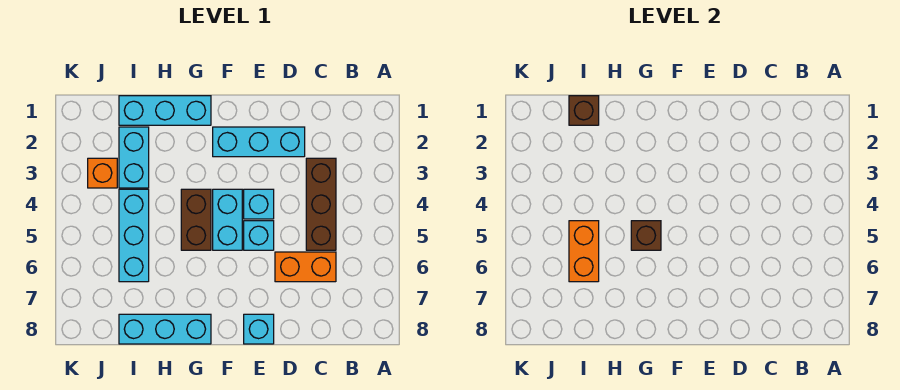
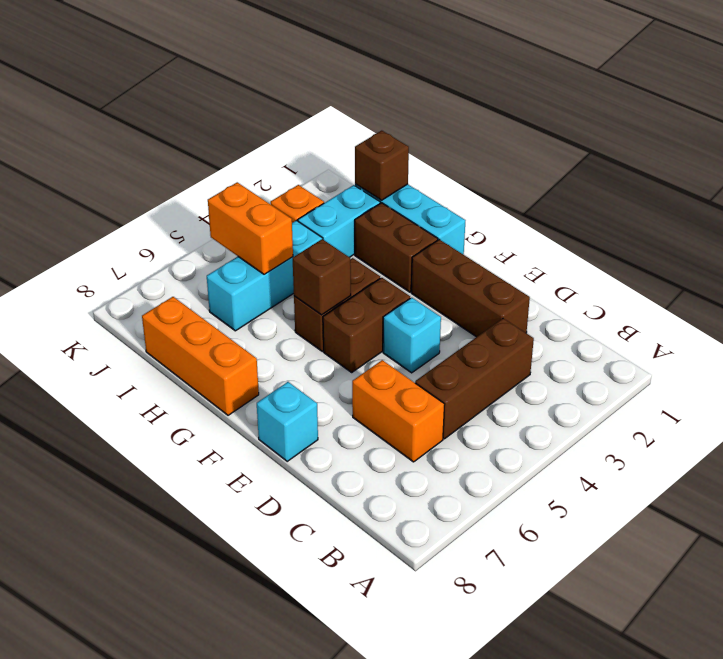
cyan 1x3 brick [213,127,305,157] -> brown 1x3 brick [411,239,530,337]
cyan 1x1 brick [244,221,274,250] -> none
cyan 1x2 brick [213,189,242,250] -> brown 1x2 brick [323,278,410,372]
none -> brown 1x2 brick [355,203,438,292]
cyan 1x3 brick [119,314,211,344] -> orange 1x3 brick [142,297,259,415]
orange 1x2 brick [569,221,599,282] -> orange 1x2 brick turned to [208,182,293,275]

